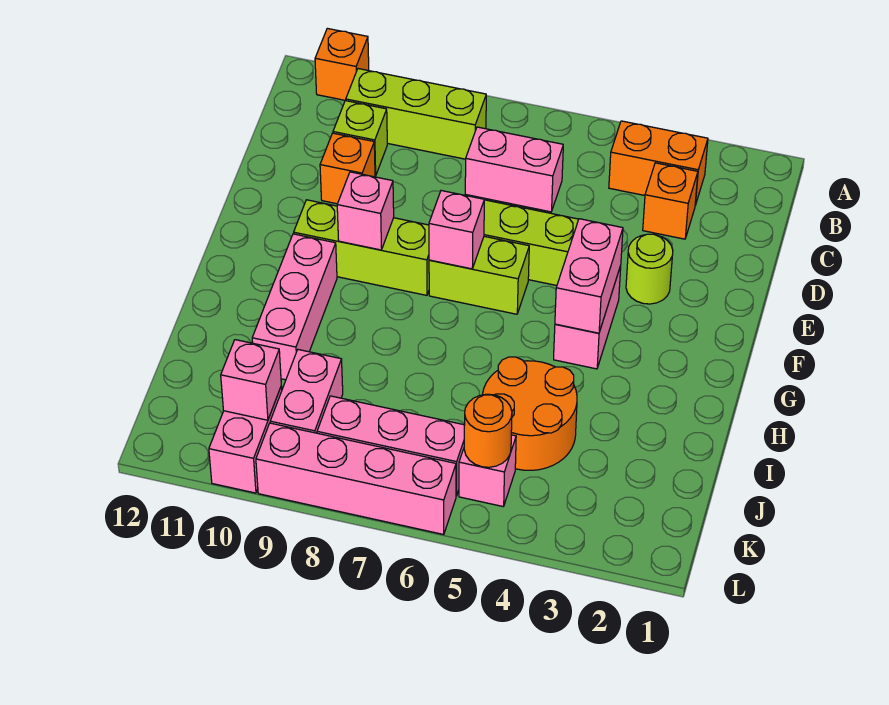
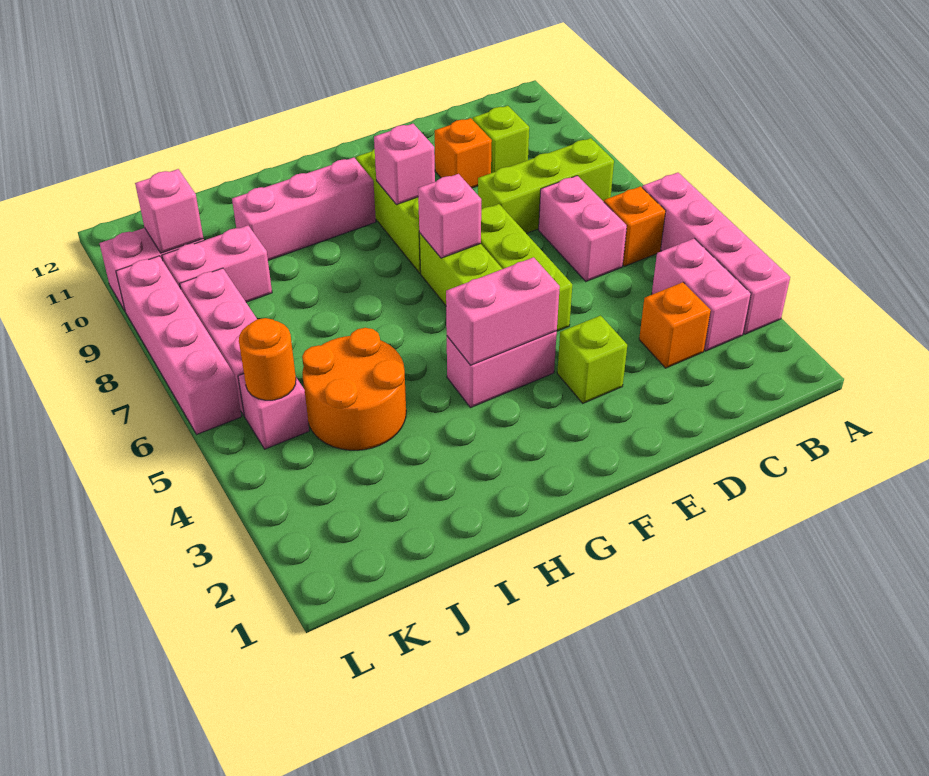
none -> pink 1x4 brick [642,173,790,334]
orange 1x1 brick [315,28,369,101] -> orange 1x1 brick moved to [604,186,666,266]
orange 1x2 brick [609,121,708,205] -> pink 1x2 brick [652,238,751,351]
lime 1x3 brick [346,69,486,159] -> lime 1x3 brick turned to [478,138,614,233]
lime 1x1 round brick [626,234,673,304] -> lime 1x1 brick [557,315,627,403]

